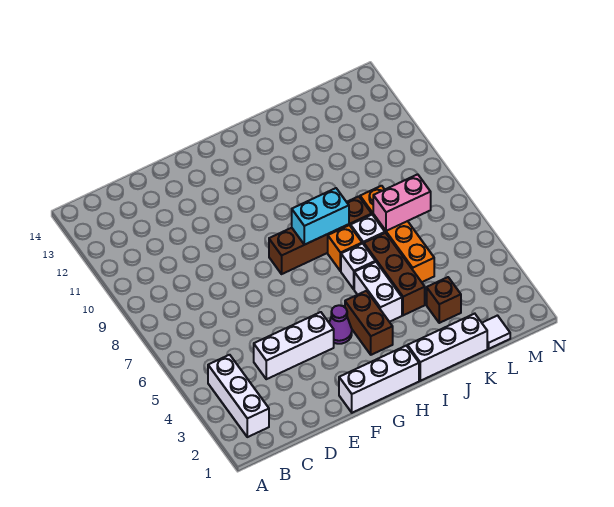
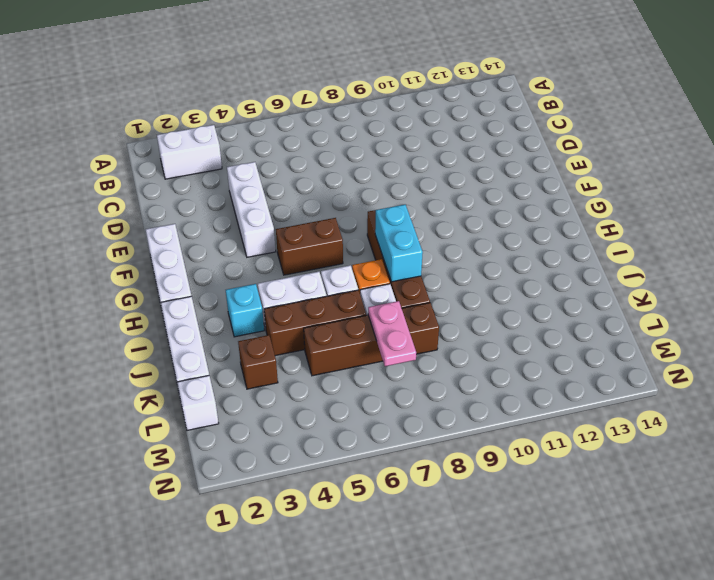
white 1x3 brick [208,355,269,437] -> white 1x2 brick [157,125,222,179]
purple 1x1 cone [329,305,352,344] -> none
brown 1x2 brick [345,291,393,355] -> brown 1x2 brick moved to [276,218,343,275]
none -> cyan 1x1 brick [226,284,264,337]
orange 1x4 brick [360,186,434,282] -> brown 1x4 brick [304,303,439,376]
pink 1x2 brick [373,174,431,231] -> pink 1x2 plate [368,301,416,366]
white 1x1 tile [482,316,510,349] -> white 1x1 brick [177,375,219,430]

